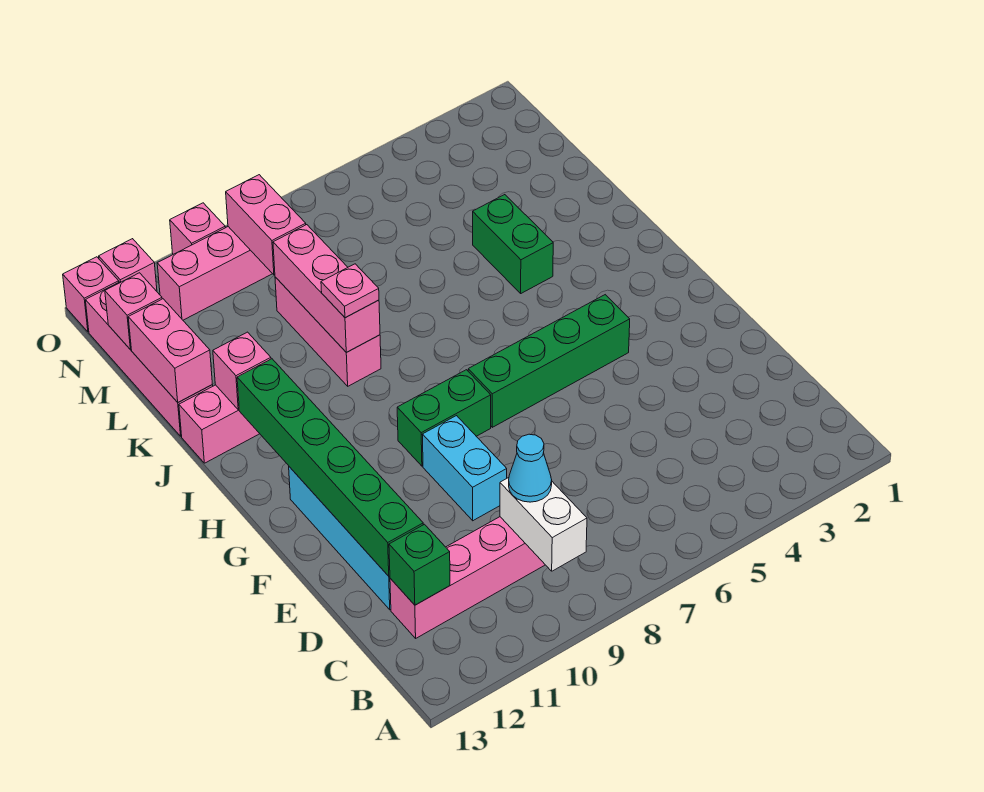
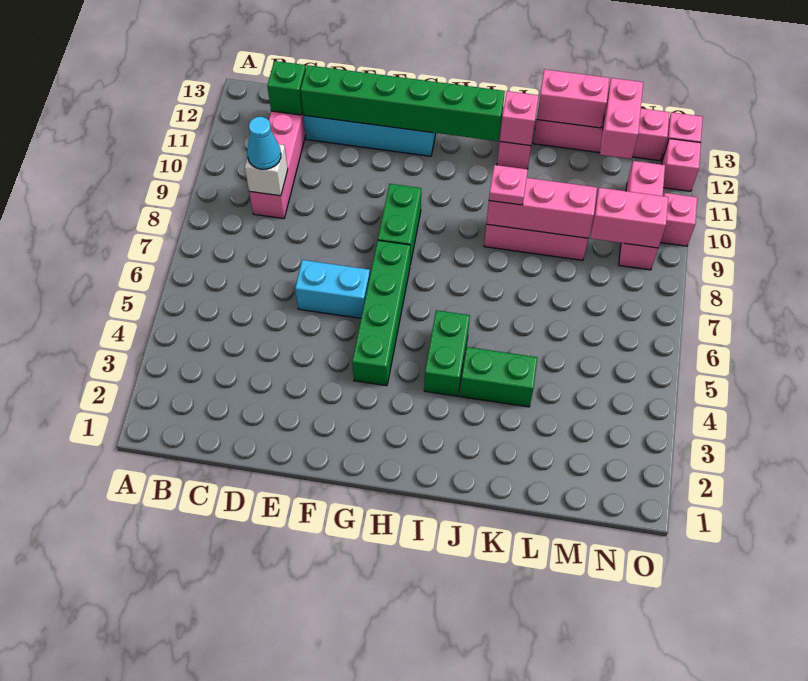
white 1x2 brick [500,478,587,571] -> white 1x1 brick [245,144,288,196]
cyan 1x2 brick [422,416,507,521] -> cyan 1x2 brick moved to [295,260,370,318]
none -> green 1x2 brick [424,310,470,396]
pink 1x1 brick [105,273,162,350] -> pink 1x2 brick [600,78,643,159]

